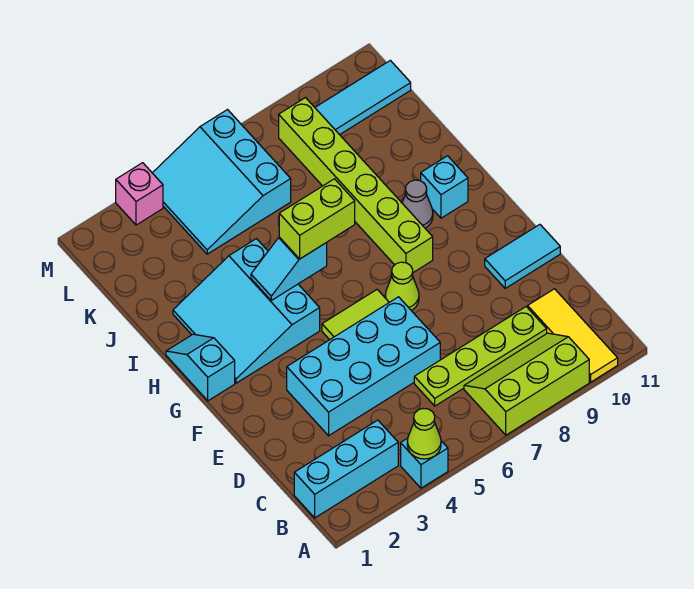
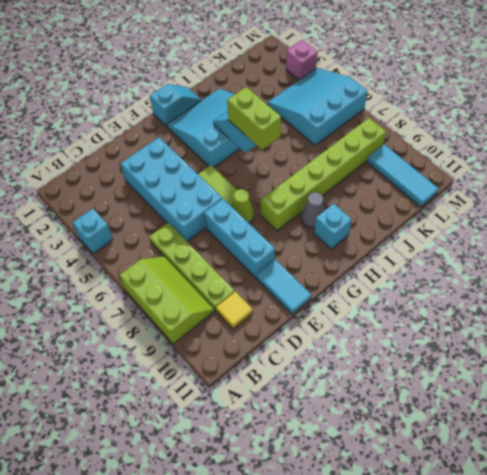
lime 1x1 cone [407,409,441,459] -> none
yellow 1x3 tile [528,289,618,382] -> yellow 1x1 tile [216,292,253,329]
cyan 1x3 brick [294,420,398,518] -> cyan 1x3 brick moved to [204,199,275,278]

